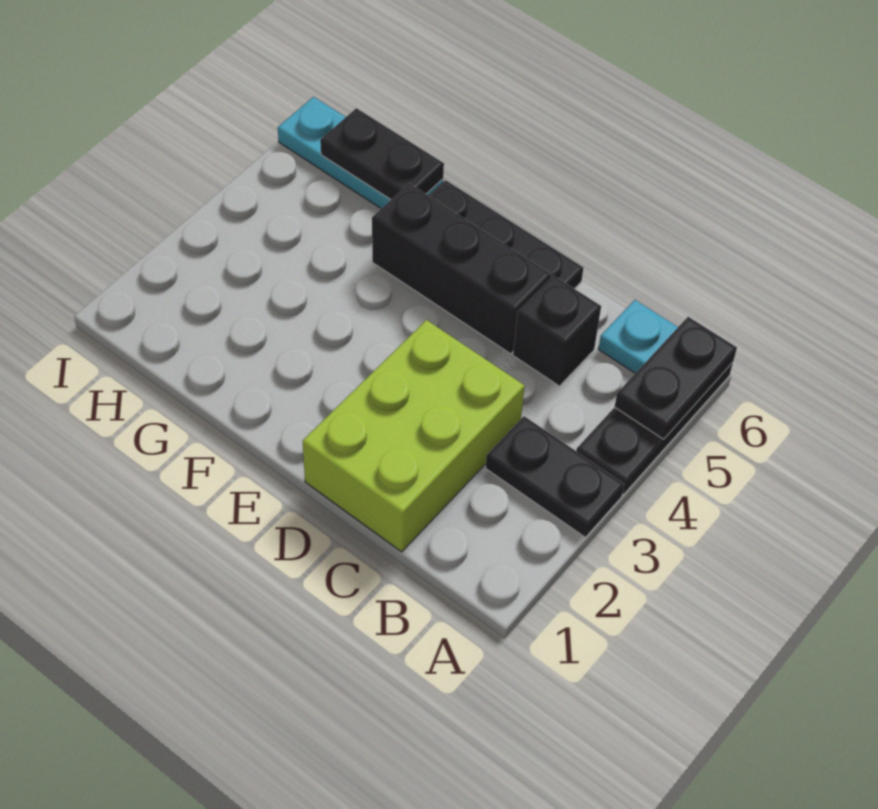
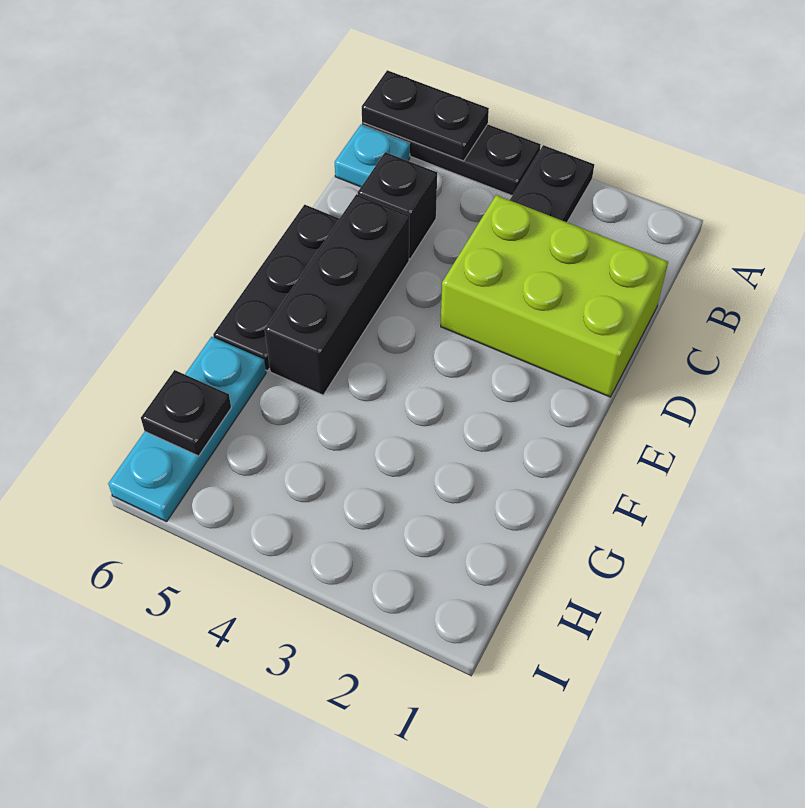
black 1x2 plate [320,108,444,200] -> black 1x1 plate [141,370,231,456]

